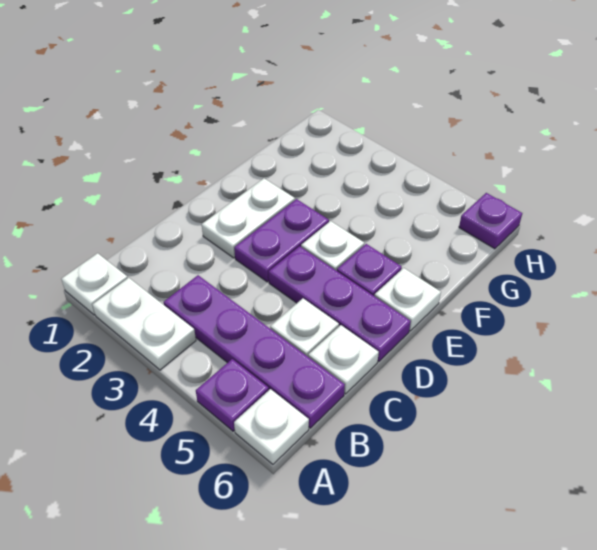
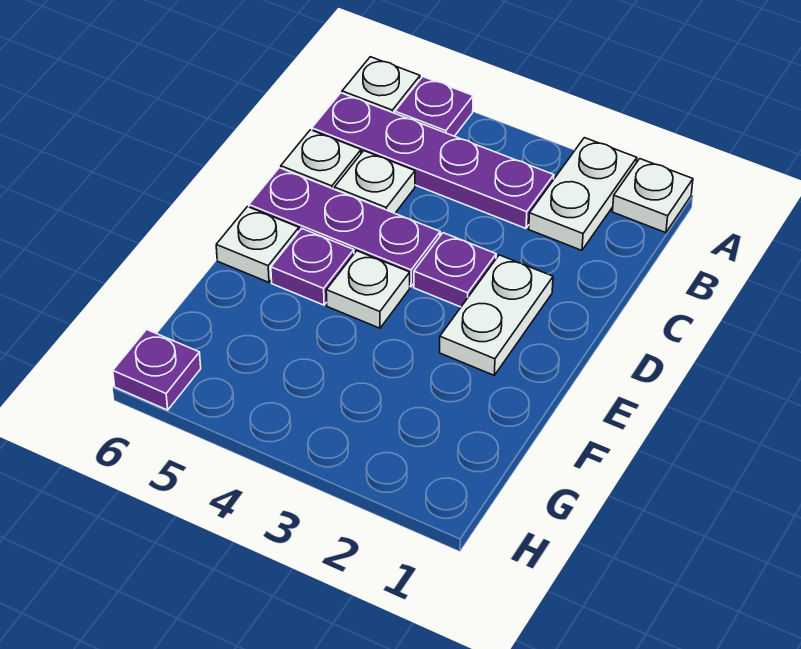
white 1x2 plate [92,278,196,370] -> white 1x2 plate turned to [529,138,637,250]
purple 1x2 plate [234,199,329,282] -> purple 1x1 plate [414,233,496,307]

